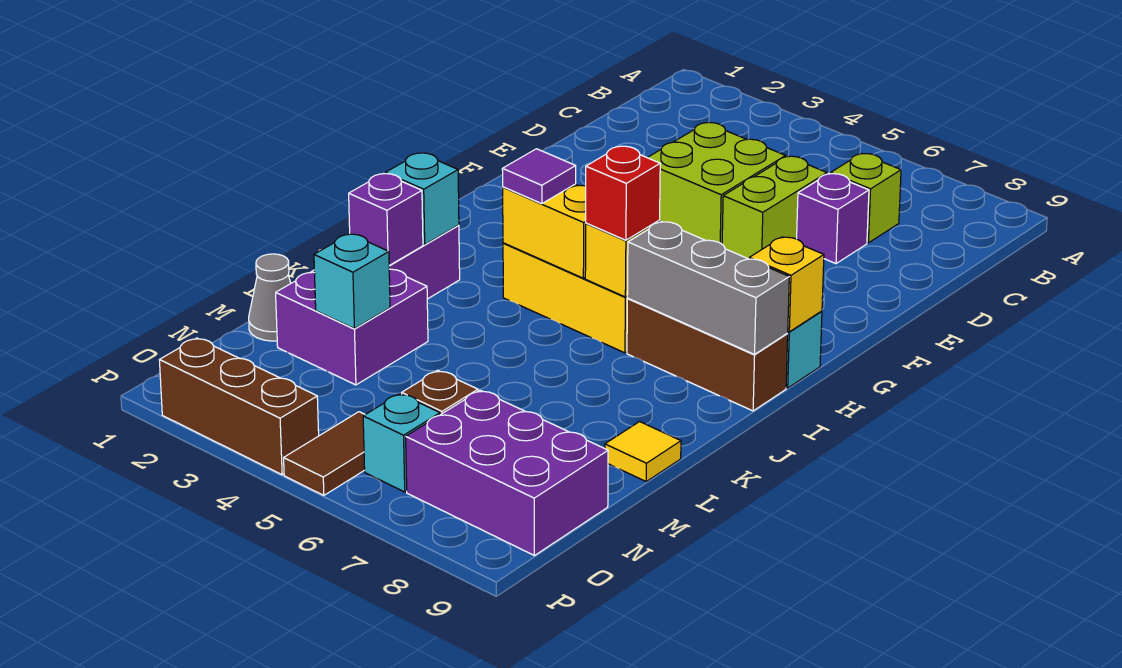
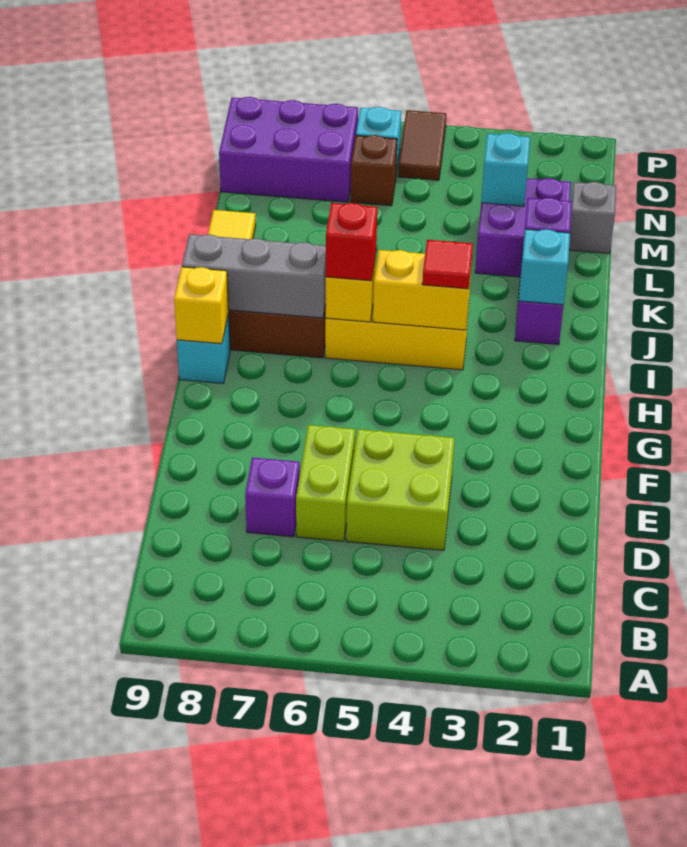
lime 1x1 brick [831,154,901,243] -> none
purple 1x1 tile [502,149,576,204] -> red 1x1 tile [422,240,473,289]
grey 1x1 cone [249,254,291,341] -> grey 1x1 brick [569,182,616,253]
brown 1x3 brick [159,338,319,475] -> none

